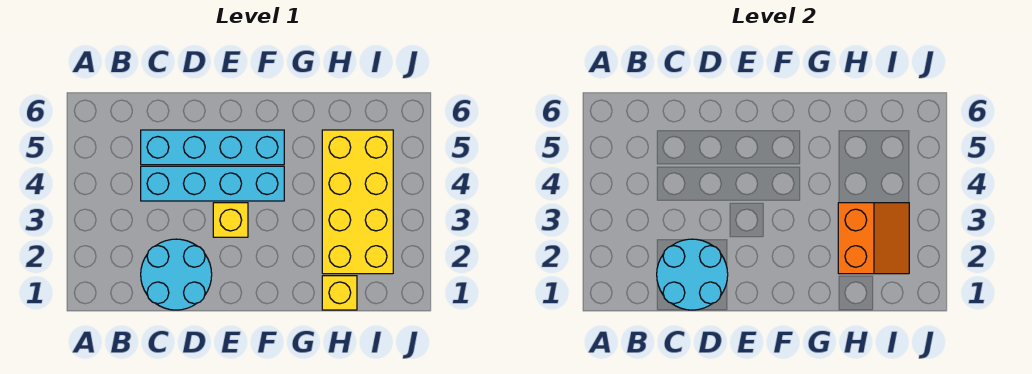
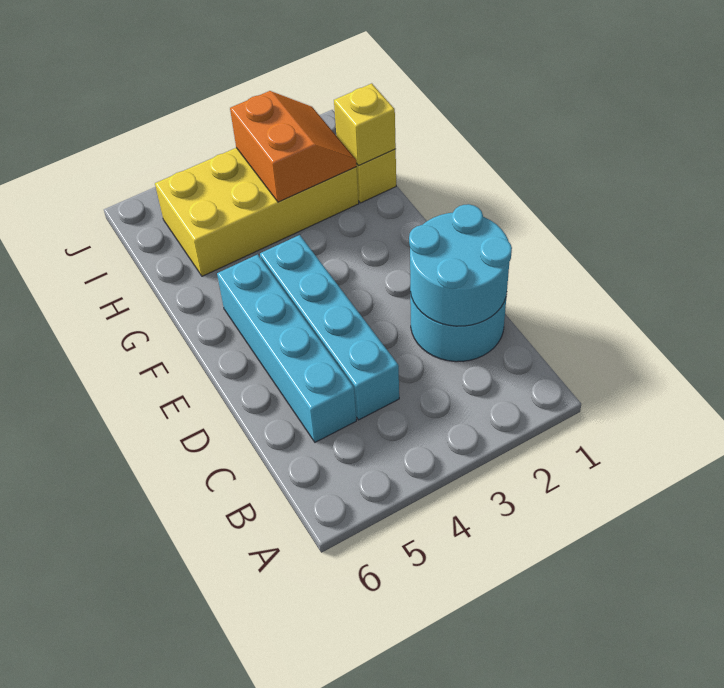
yellow 1x1 brick [213,203,248,237] -> yellow 1x1 brick moved to [334,83,396,166]
orange 2x2 slope [838,203,909,274] -> orange 2x2 slope turned to [230,91,357,202]

